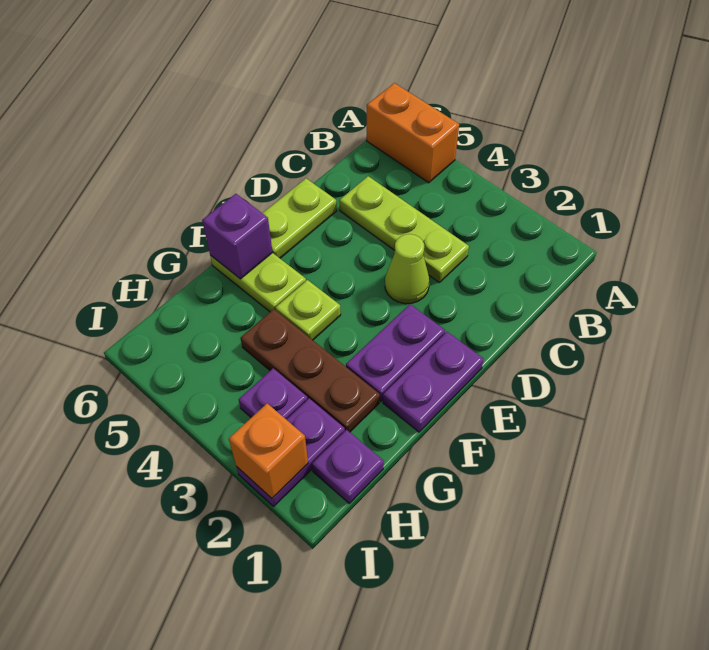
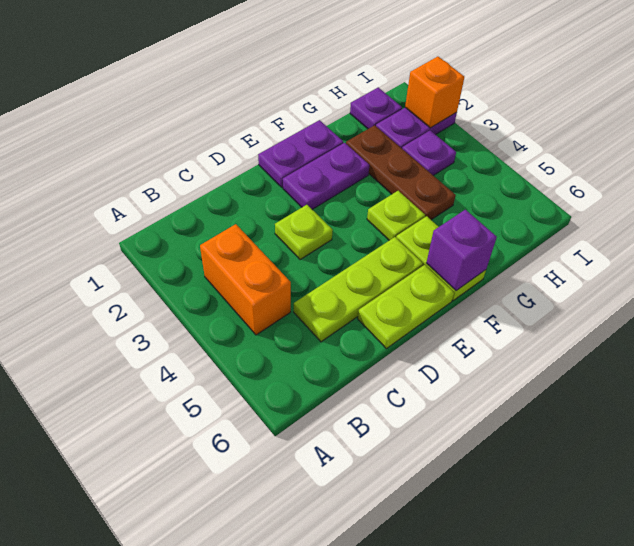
orange 1x2 brick [367,83,459,183] -> orange 1x2 brick moved to [200,224,291,335]
lime 1x3 plate [339,176,469,282] -> lime 1x3 plate turned to [294,237,423,342]
lime 1x1 cone [385,234,429,304] -> lime 1x1 plate [275,205,333,260]

